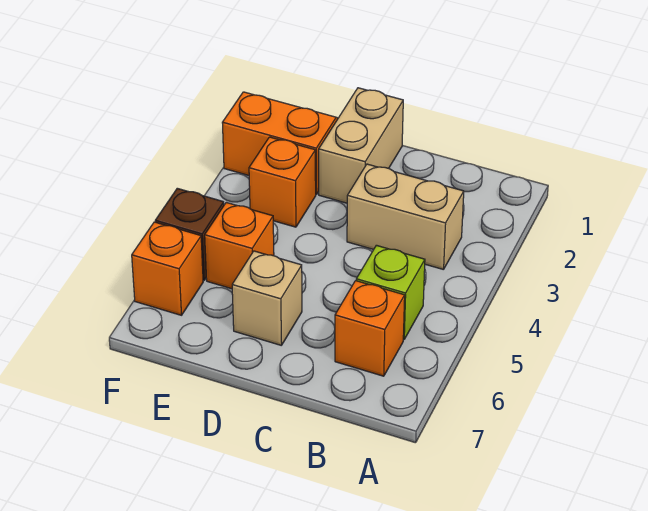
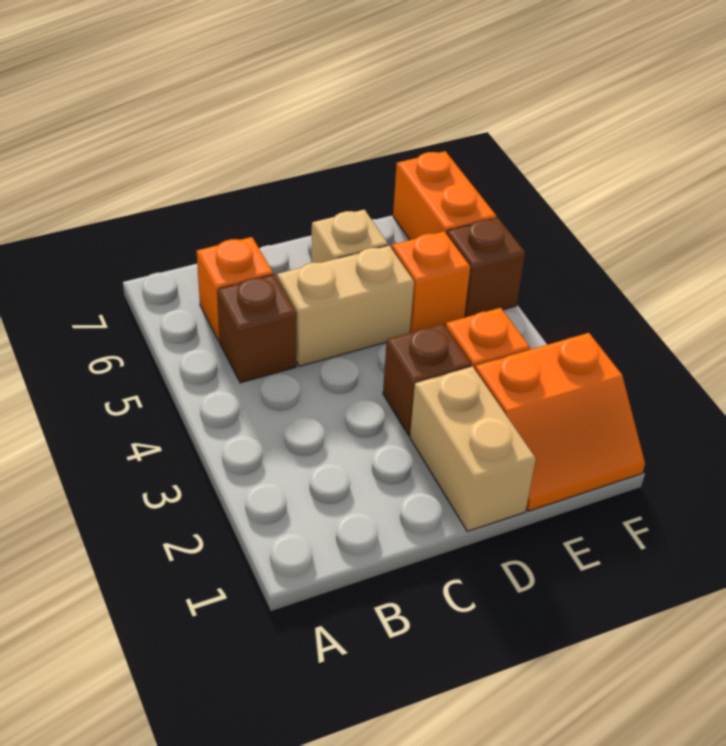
tan 1x2 brick [347,164,464,270] -> tan 1x2 brick moved to [277,246,414,366]
lime 1x1 brick [356,245,425,340] -> brown 1x1 brick [217,275,297,383]
none -> brown 1x1 brick [383,324,471,435]
orange 1x1 brick [132,222,203,315] -> orange 1x2 brick [393,151,497,240]

